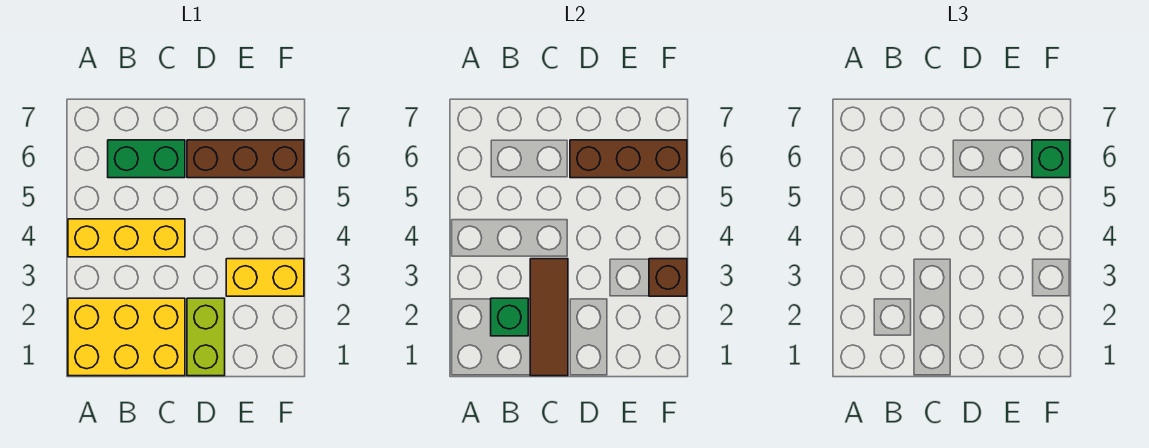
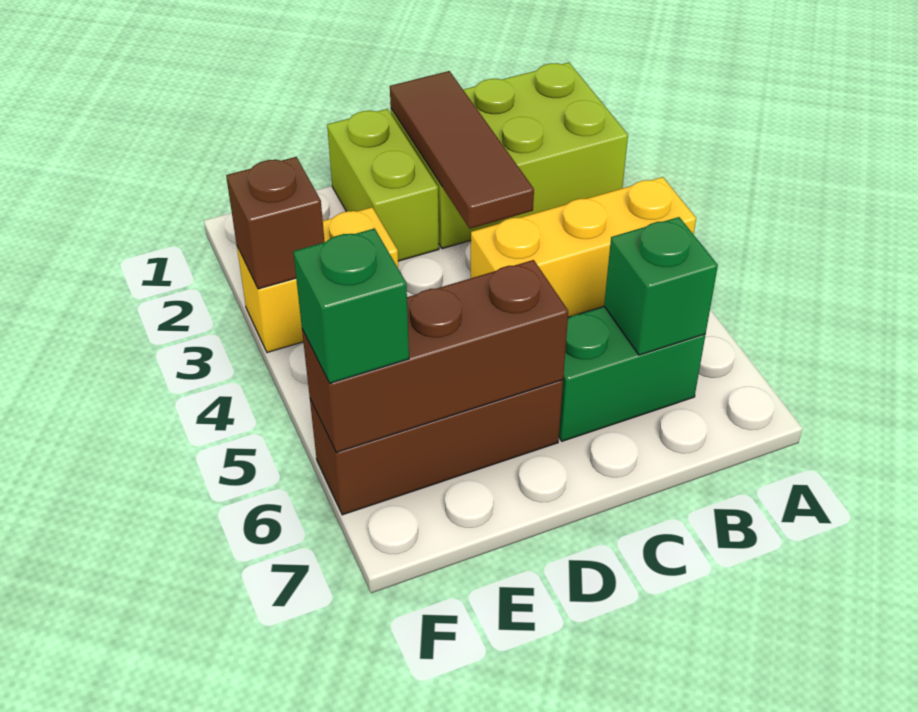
yellow 2x3 brick [68,298,185,376] -> lime 2x3 brick [391,62,628,249]
green 1x1 brick [491,298,528,336] -> green 1x1 brick moved to [604,217,718,355]

